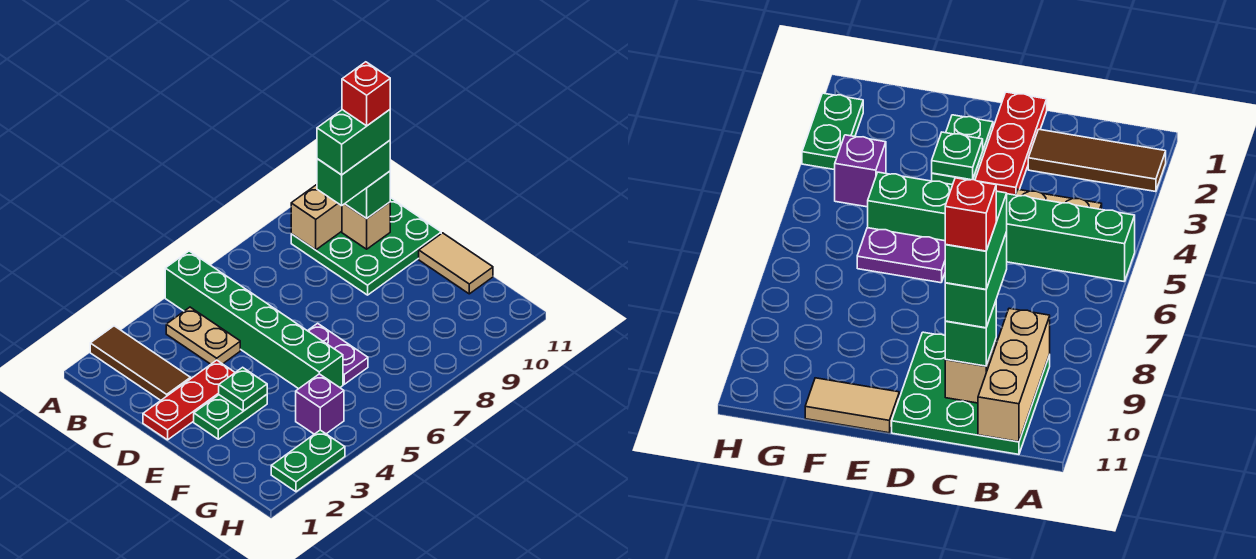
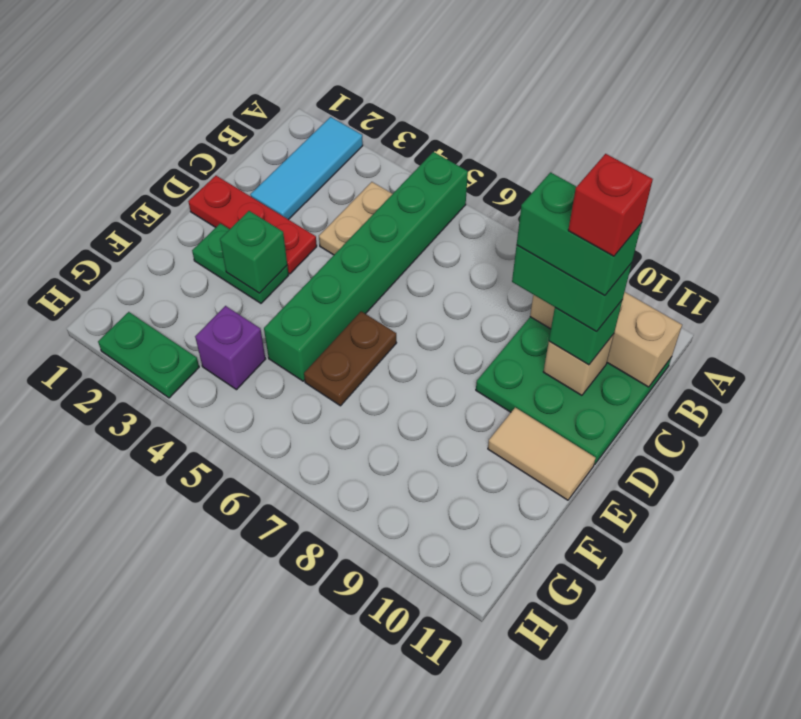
brown 1x3 tile [90,326,190,400] -> cyan 1x3 tile [250,117,363,220]
green 1x1 plate [219,367,267,411] -> green 1x1 brick [220,211,287,293]
purple 1x2 plate [308,323,368,384] -> brown 1x2 plate [304,311,396,406]
tan 1x2 tile [419,233,493,294] -> tan 1x2 tile turned to [488,408,596,500]

